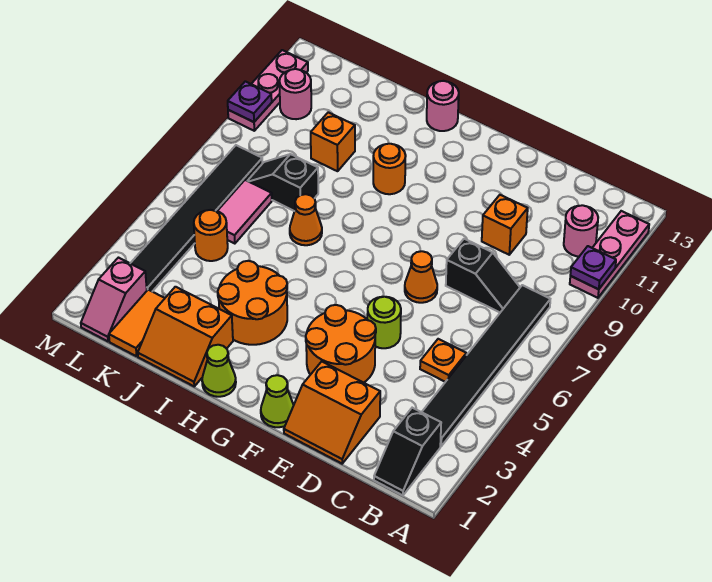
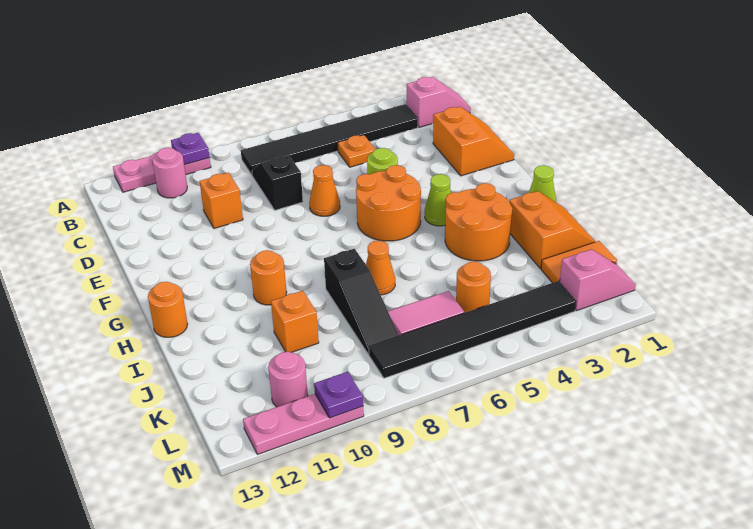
black 1x2 slope [374,408,441,495] -> pink 1x2 slope [407,77,471,127]
orange 2x2 round brick [306,305,376,383] -> orange 2x2 round brick moved to [356,165,421,241]
lime 1x1 cone [261,375,294,427] -> lime 1x1 cone moved to [425,174,451,226]
pink 1x1 round brick [427,81,459,131] -> orange 1x1 round brick [148,282,188,337]
black 1x2 slope [248,154,318,211] -> black 1x3 slope [324,249,398,354]

